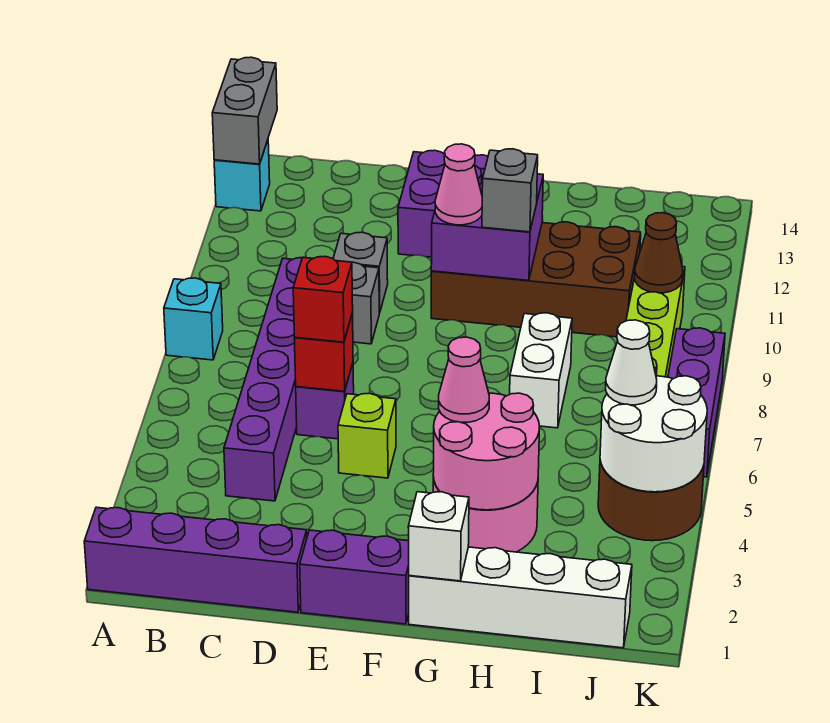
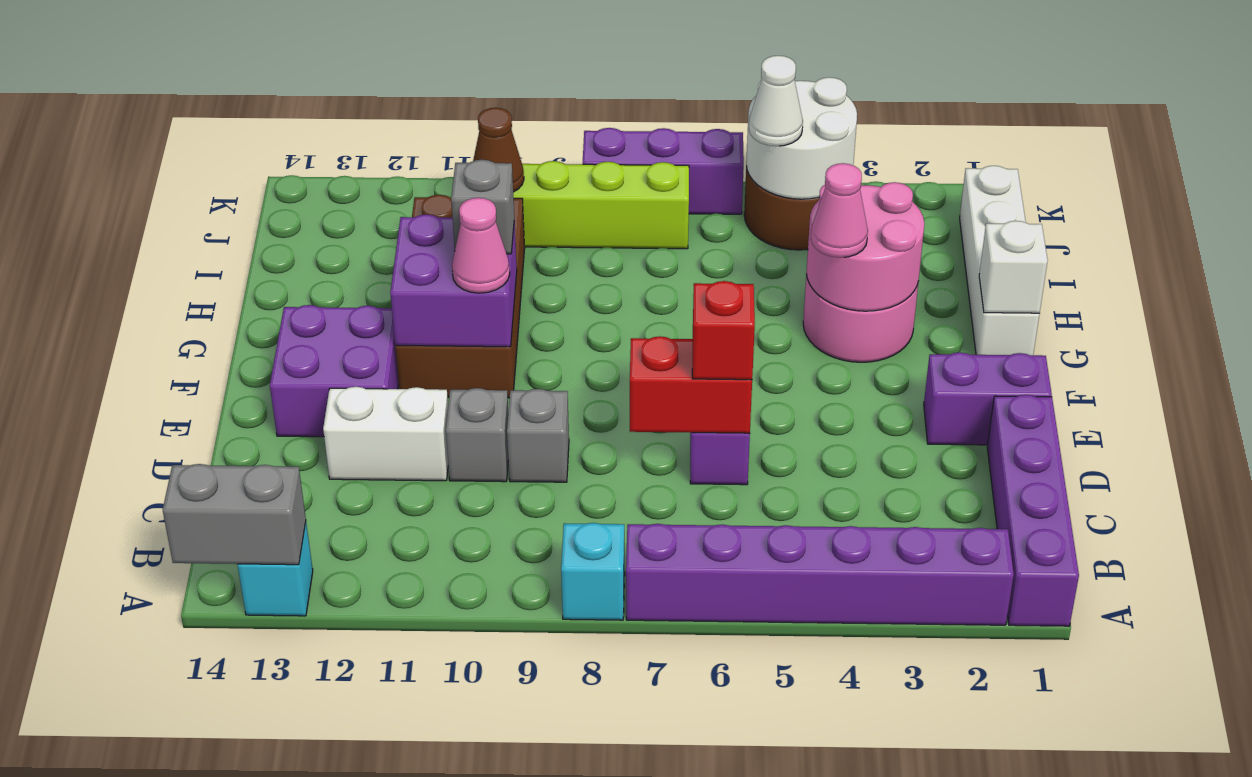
purple 1x6 brick [224,258,302,501] -> purple 1x6 brick moved to [626,524,1014,625]
red 1x1 brick [295,313,353,391] -> red 1x2 brick [630,336,752,433]
purple 1x2 brick [300,530,409,624] -> purple 1x2 brick turned to [924,352,1052,445]
lime 1x1 brick [338,393,396,478] -> none
white 1x2 brick [510,313,572,428] -> white 1x2 brick moved to [323,387,448,481]

